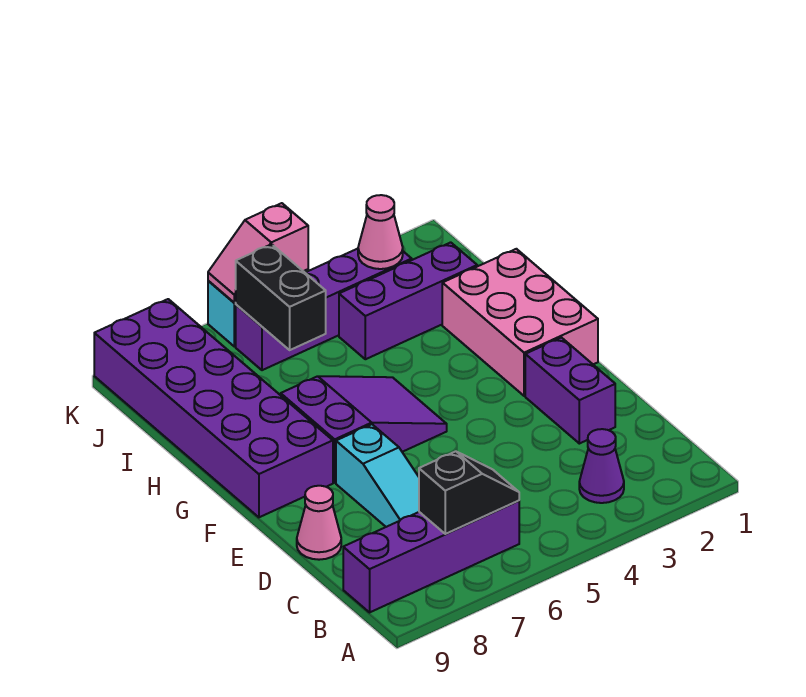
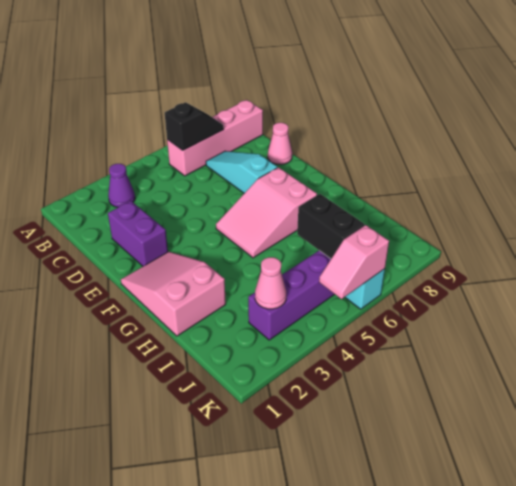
purple 1x4 brick [343,501,519,612] -> pink 1x4 brick [167,100,263,176]
black 1x2 slope [419,451,519,534] -> black 1x2 slope turned to [165,102,224,150]
pink 2x3 brick [442,249,598,396] -> pink 2x3 slope [121,252,226,336]
purple 2x3 slope [281,376,447,483] -> pink 2x3 slope [216,167,317,258]
purple 2x6 brick [94,299,333,517] -> none
purple 1x3 brick [339,242,477,359] -> none
pink 1x2 slope [208,203,308,303] -> pink 1x2 slope turned to [319,225,389,299]

